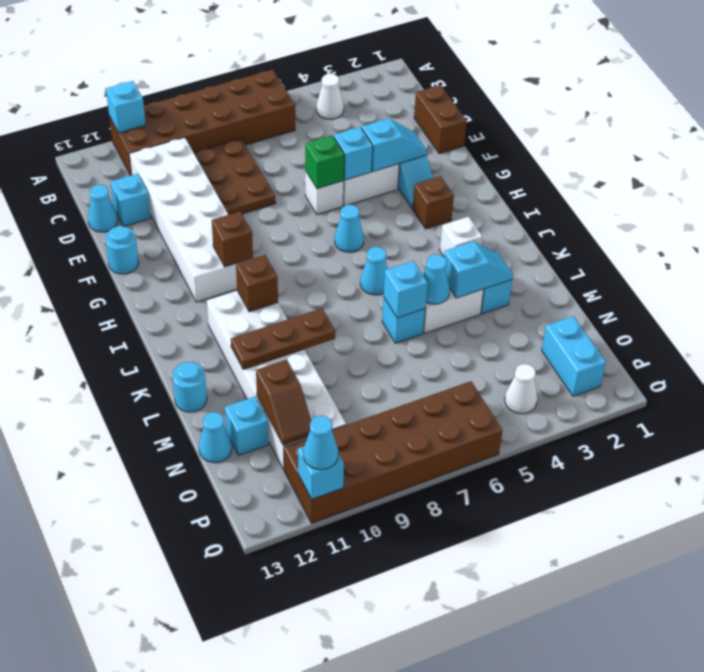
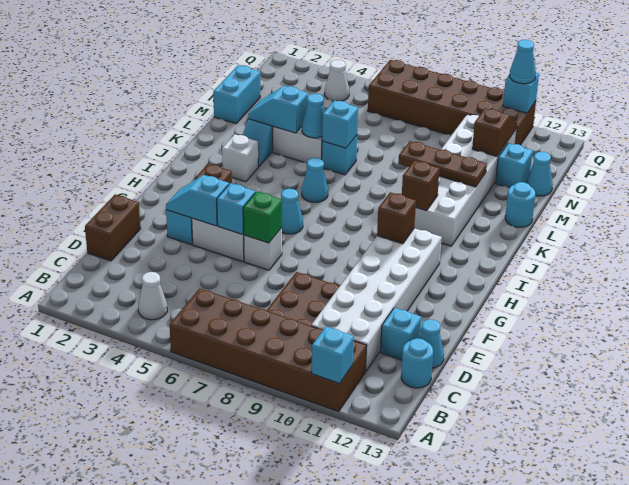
cyan 1x1 round brick [105,226,139,274] -> cyan 1x1 round brick moved to [401,338,433,388]
cyan 1x2 brick [542,316,606,396] -> cyan 1x2 brick moved to [213,65,260,124]

